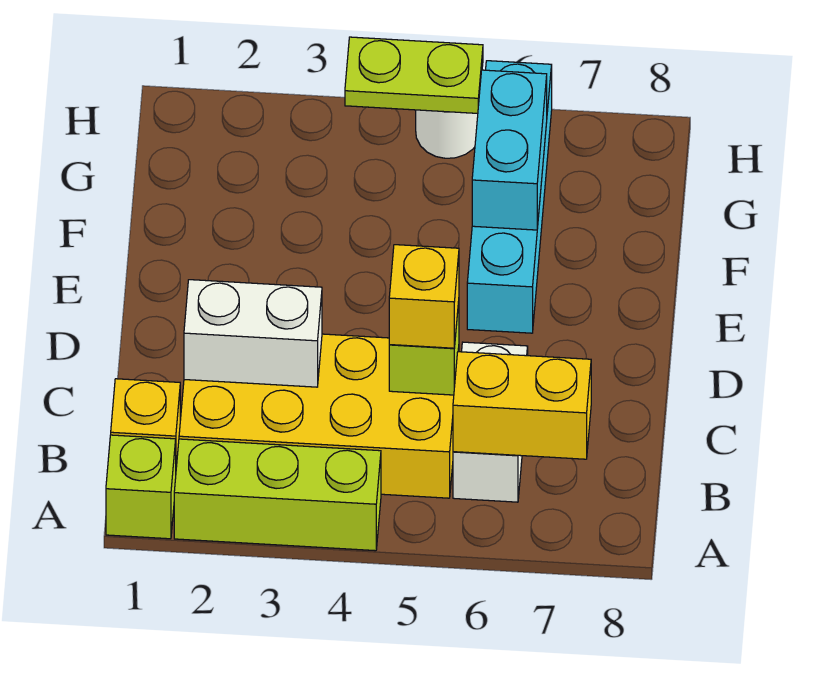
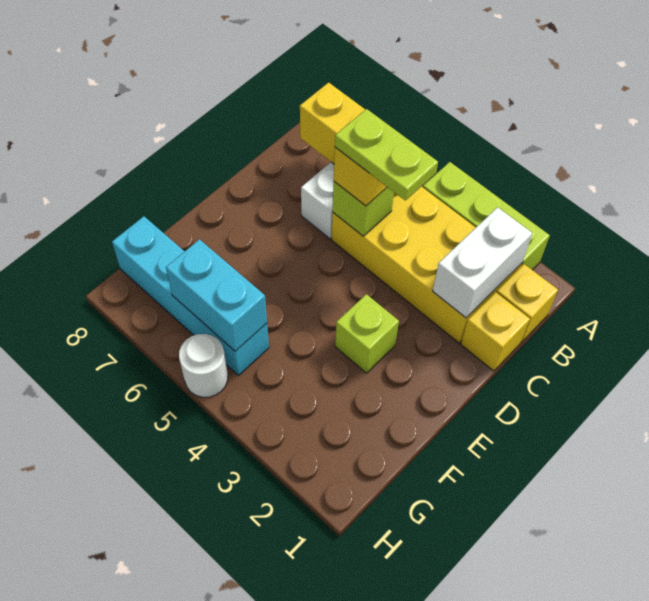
lime 1x1 brick [106,435,176,539] -> lime 1x1 brick moved to [335,294,399,373]
none -> yellow 1x1 brick [461,292,530,371]
white 1x2 brick [184,280,322,387] -> white 1x2 brick turned to [433,207,532,318]
cyan 1x4 brick [467,61,552,333] -> cyan 1x4 brick turned to [112,216,269,375]
cyan 1x2 brick [472,70,547,230] -> cyan 1x2 brick turned to [166,239,267,351]
lime 1x2 plate [345,37,483,113] -> lime 1x2 plate moved to [335,109,438,200]

